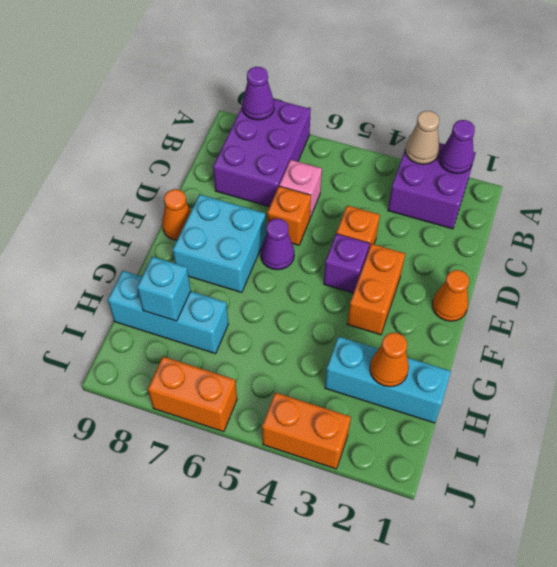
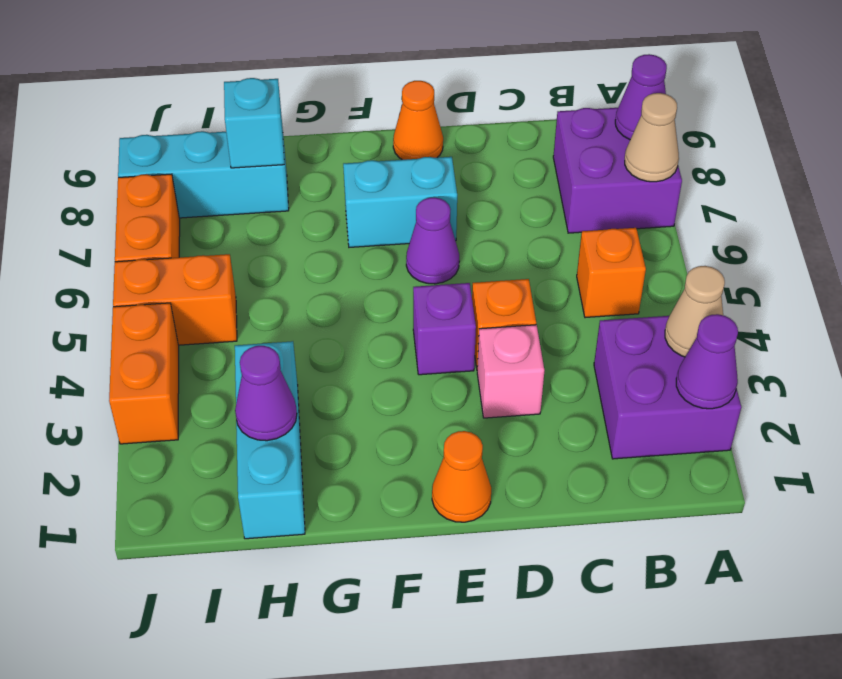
purple 2x3 brick [213,99,311,207] -> purple 2x2 brick [553,108,682,233]
none -> tan 1x1 cone [625,93,679,182]
pink 1x1 brick [279,160,322,217] -> pink 1x1 brick moved to [477,325,544,418]
orange 1x1 brick [267,186,311,245] -> orange 1x1 brick moved to [577,228,646,318]
orange 1x2 brick [347,244,405,335] -> orange 1x2 brick moved to [113,254,237,345]
cyan 2x2 brick [173,194,266,293] -> cyan 1x2 brick [343,157,457,247]
orange 1x1 cone [370,333,409,387] -> purple 1x1 cone [235,346,297,441]
cyan 1x3 brick [108,271,228,354] -> cyan 1x3 brick turned to [118,131,289,218]

